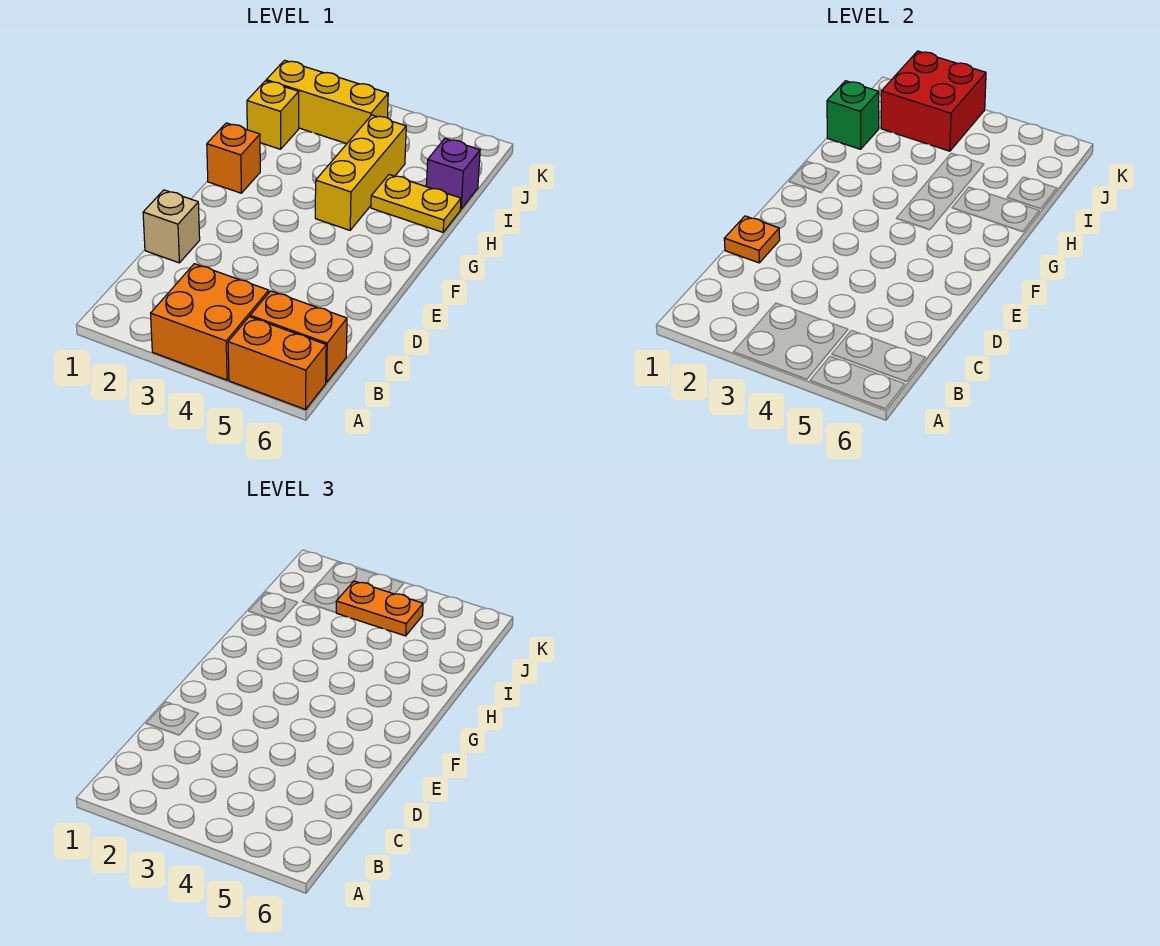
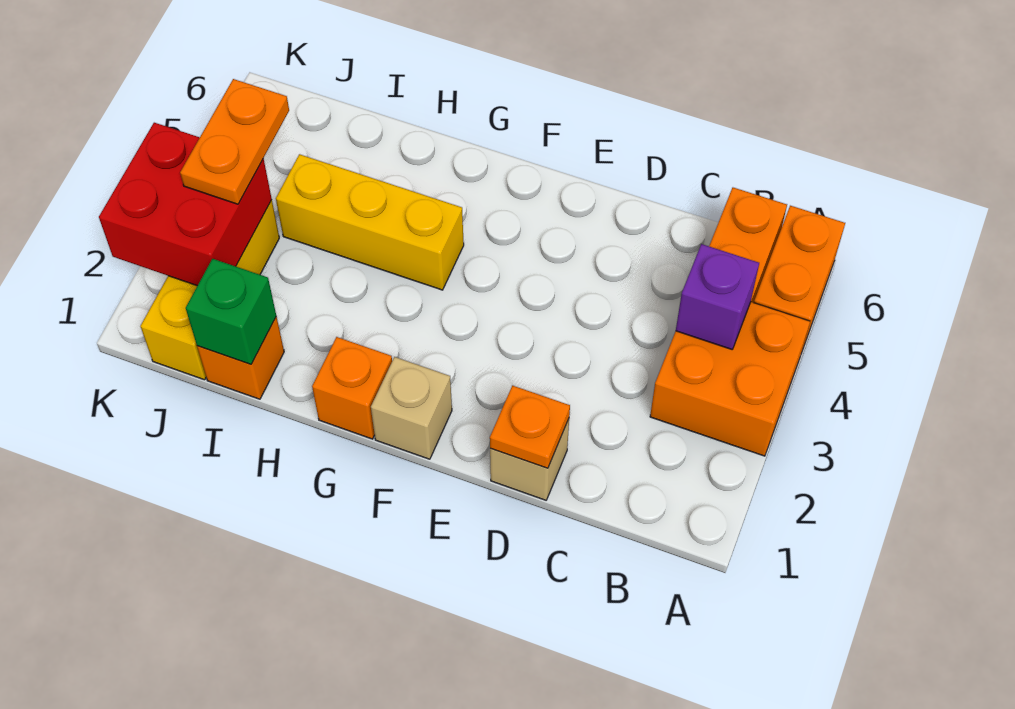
none -> tan 1x1 brick [371,357,452,459]
yellow 1x2 plate [371,175,461,232] -> none
yellow 1x1 brick [247,81,299,149] -> orange 1x1 brick [197,316,284,399]
purple 1x1 brick [426,139,480,209] -> purple 1x1 brick moved to [676,244,759,349]

